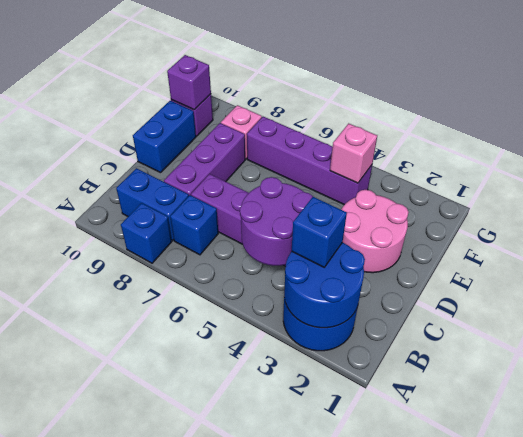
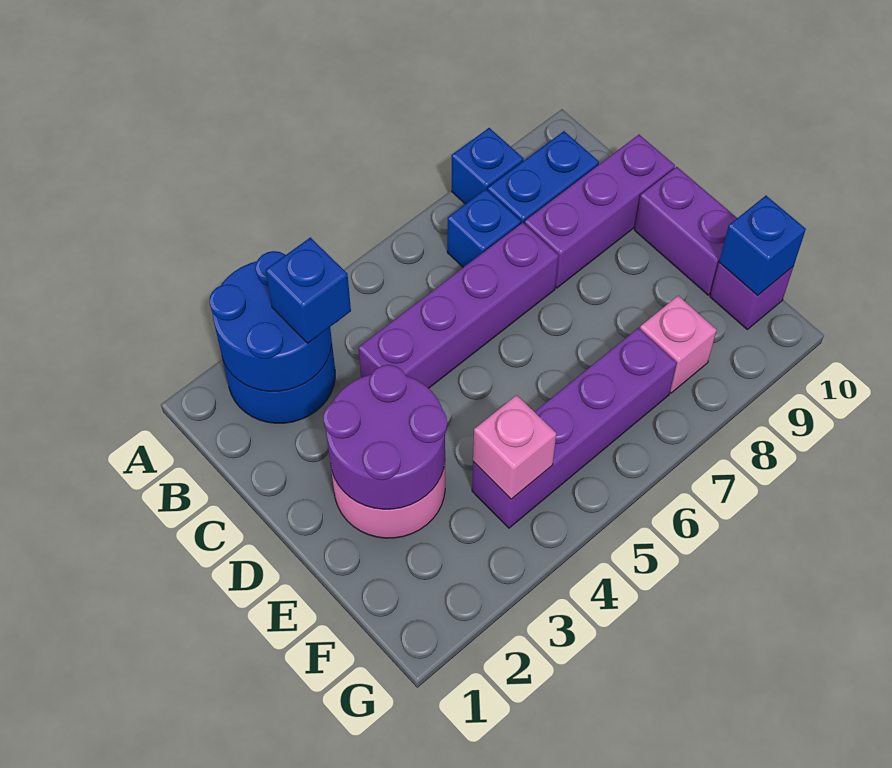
purple 2x2 round brick [240,177,313,266] -> purple 2x2 round brick moved to [324,365,447,509]
purple 1x3 brick [164,123,245,195] -> purple 1x3 brick turned to [524,135,675,288]
blue 1x2 brick [133,101,196,173] -> purple 1x2 brick [635,167,737,295]
purple 1x1 brick [167,55,211,110] -> blue 1x1 brick [719,196,806,296]

